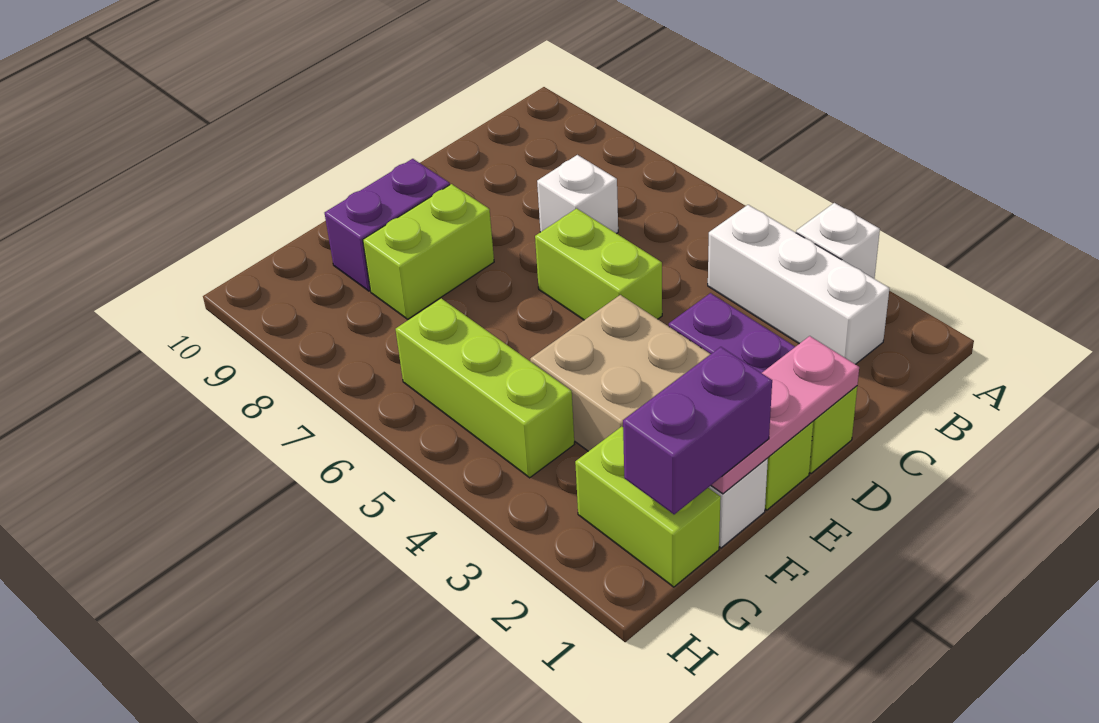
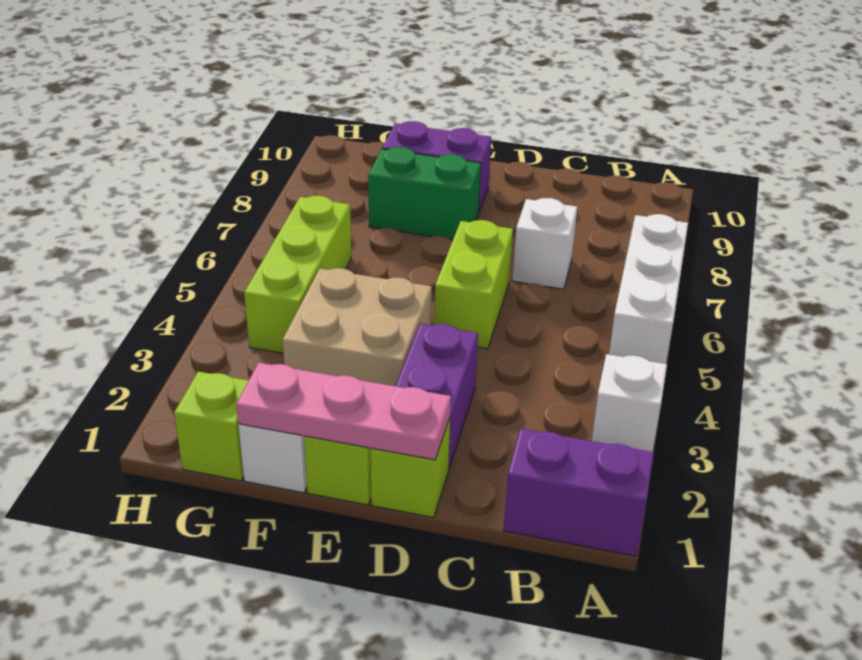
white 1x3 brick [708,205,890,364] -> white 1x3 brick moved to [609,214,688,364]
lime 1x2 brick [363,184,494,319] -> green 1x2 brick [368,147,481,240]
purple 1x2 brick [623,347,772,514] -> purple 1x2 brick moved to [503,429,654,556]
lime 1x2 brick [575,426,721,587] -> lime 1x1 brick [174,372,249,481]

